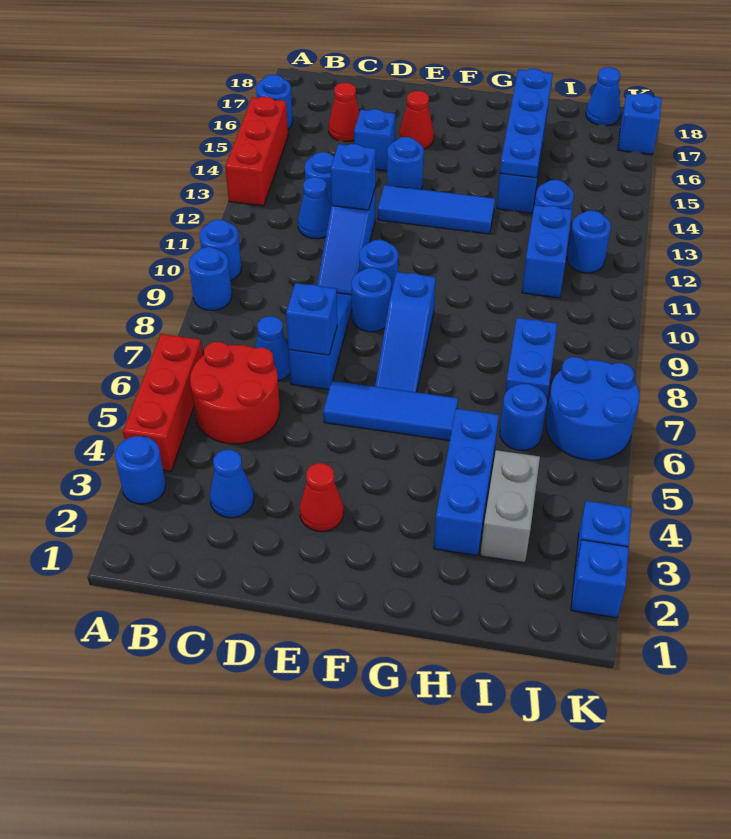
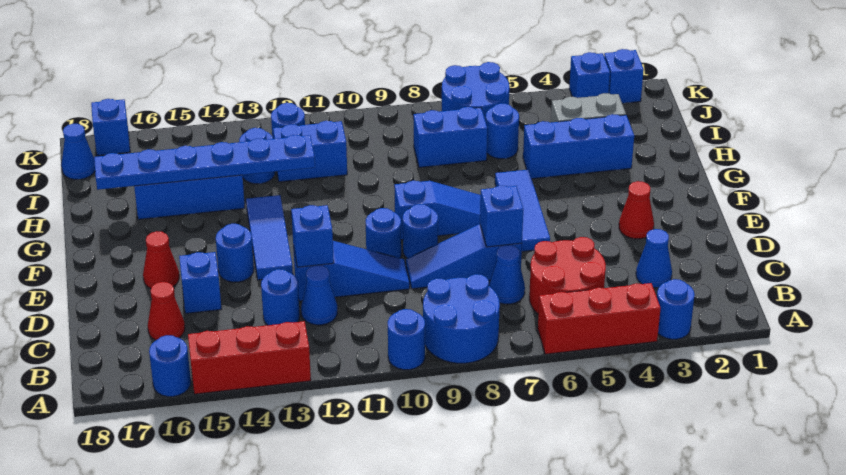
blue 1x1 round brick [189,247,232,310] -> blue 2x2 round brick [423,274,500,363]
blue 1x4 plate [500,69,553,178] -> blue 1x6 plate [94,135,315,190]

